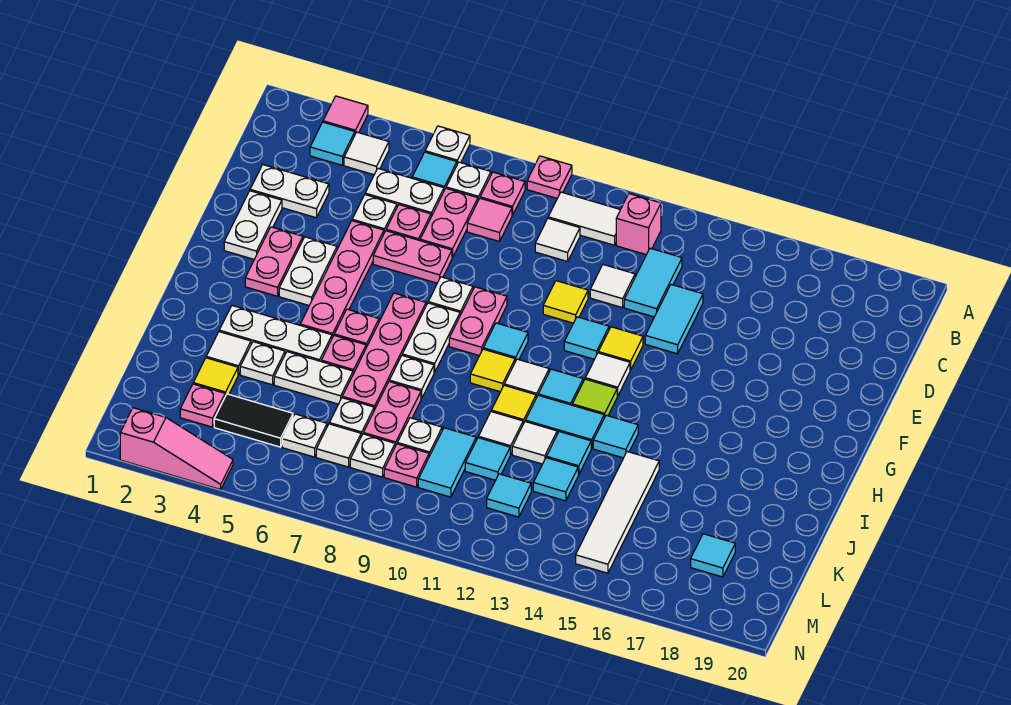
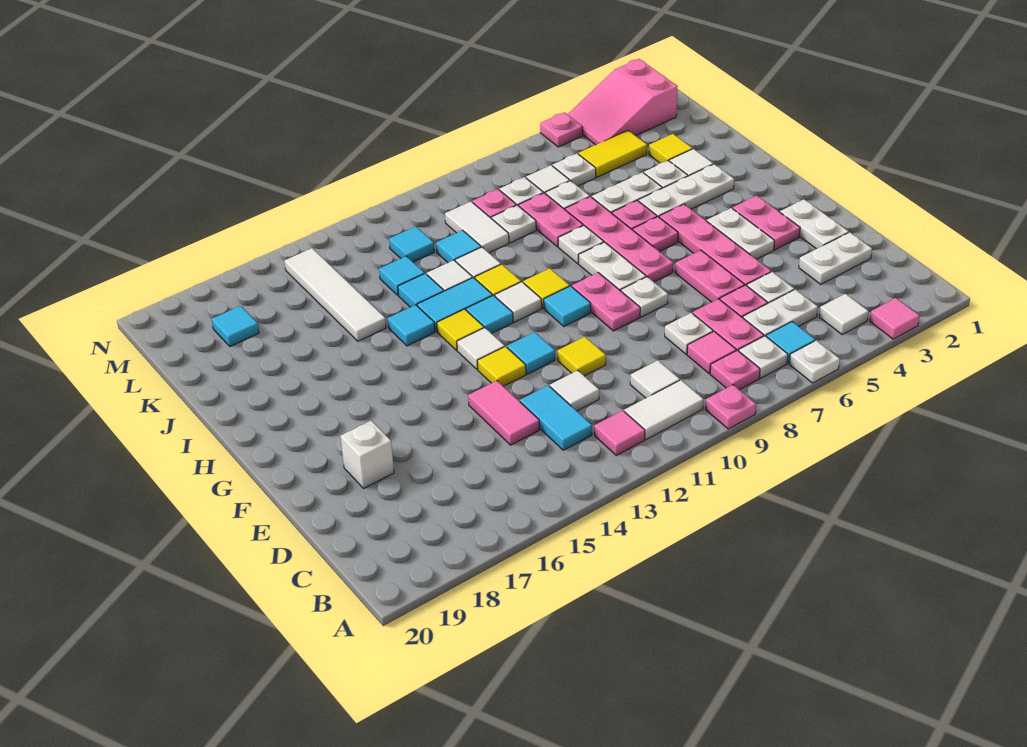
cyan 1x1 tile [310,122,355,165] -> none
pink 1x1 brick [616,194,661,255] -> pink 1x1 tile [594,410,645,455]
none -> white 1x1 plate [665,313,713,354]
cyan 1x2 tile [645,285,703,354] -> pink 1x2 tile [468,381,540,445]
pink 1x2 plate [373,231,452,283] -> pink 1x2 plate turned to [675,250,744,302]
none -> white 1x1 brick [341,421,394,488]
lime 1x1 tile [572,379,617,418] -> yellow 1x1 tile [437,309,484,350]
cyan 1x2 tile [418,428,476,497] -> white 1x2 tile [445,202,509,253]
pink 1x1 plate [180,384,225,427] -> pink 1x1 plate moved to [540,112,583,147]
black 1x2 tile [214,394,293,447] -> yellow 1x2 tile [578,131,647,177]
pink 1x3 slope [120,408,233,489] -> pink 2x3 slope [567,59,678,145]

